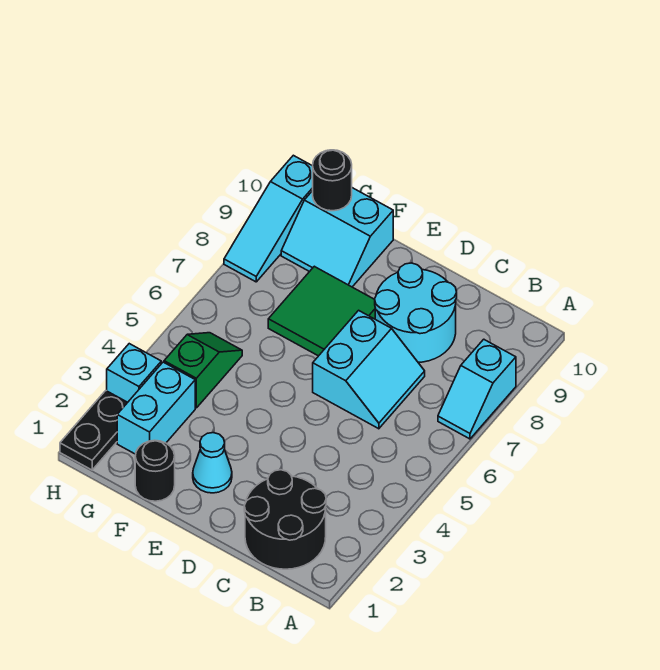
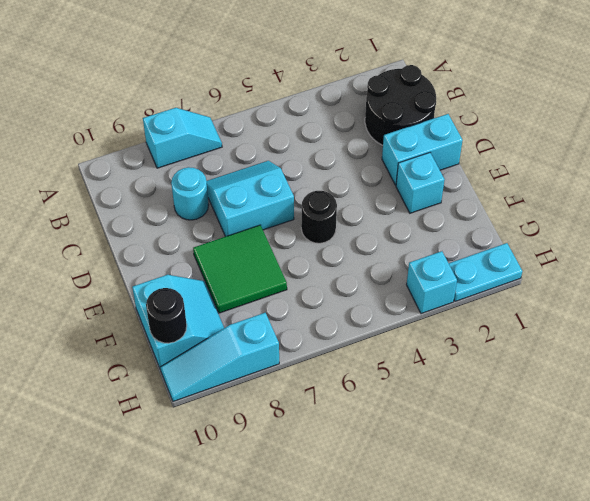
cyan 2x2 round brick [375,263,457,362] -> cyan 1x1 round brick [171,167,209,220]
cyan 1x1 cone [193,433,232,493] -> cyan 1x1 brick [396,153,445,213]
black 1x1 round brick [135,440,175,501] -> black 1x1 round brick moved to [301,191,337,243]
cyan 1x2 brick [117,362,195,454] -> cyan 1x2 brick moved to [382,114,463,185]
green 1x2 slope [164,333,242,408] -> none
black 1x2 plate [60,391,128,470] -> cyan 1x2 plate [449,243,523,301]
cyan 1x3 slope [224,155,313,282] -> cyan 1x3 slope turned to [160,313,279,401]

